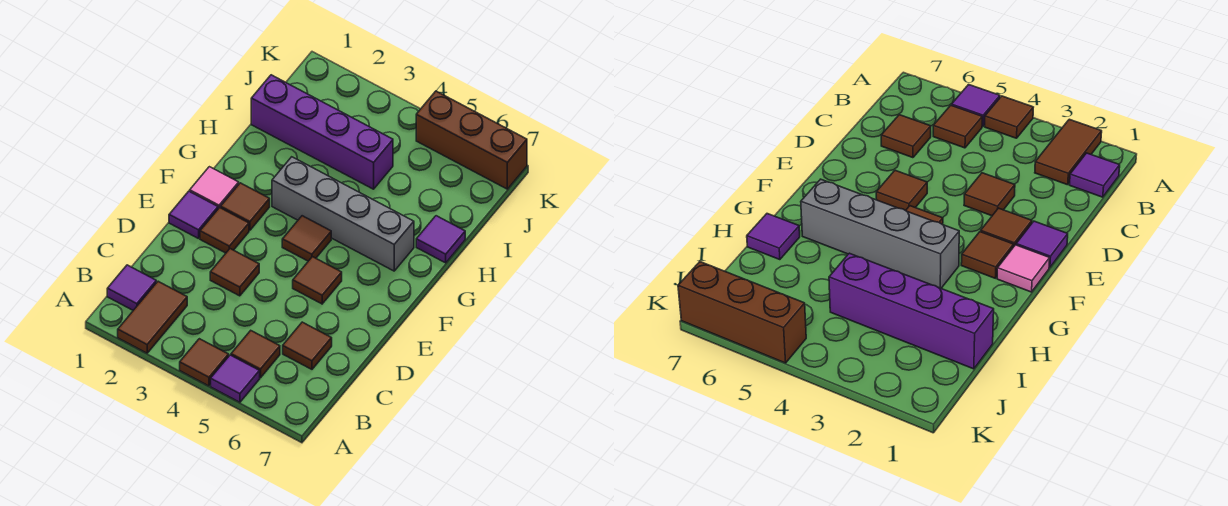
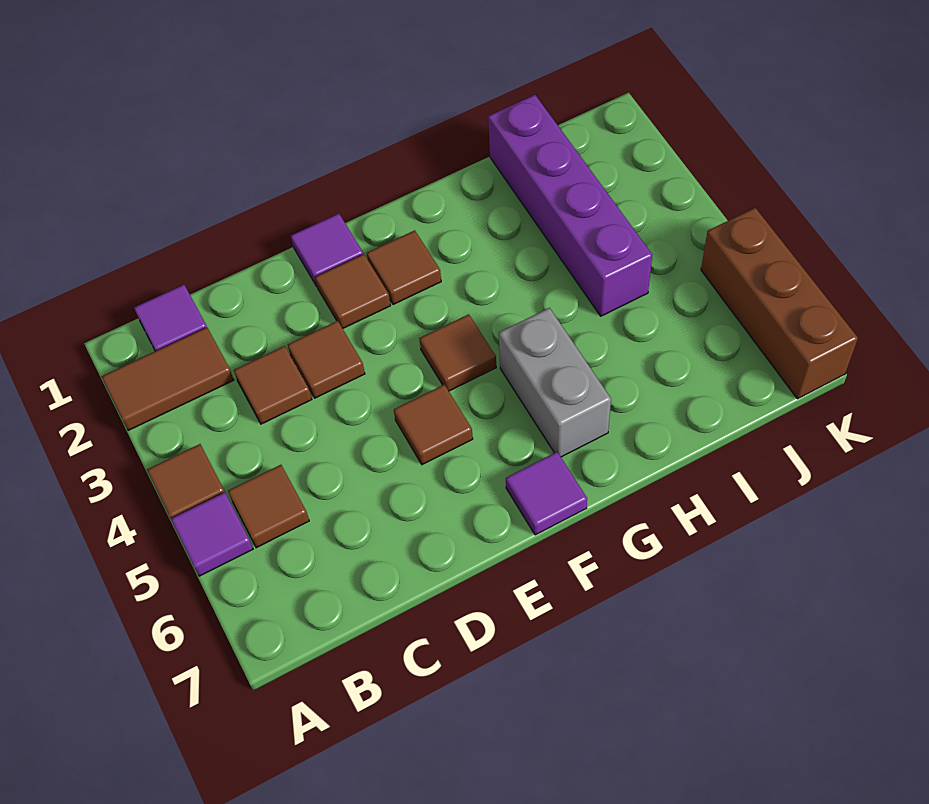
brown 1x1 tile [283,322,332,369] -> brown 1x1 tile moved to [234,346,312,424]
pink 1x1 tile [190,167,239,209] -> none
grey 1x4 brick [272,157,414,271] -> grey 1x2 brick [499,308,611,457]
purple 1x1 tile [416,216,465,263] -> purple 1x1 tile moved to [506,452,587,535]

